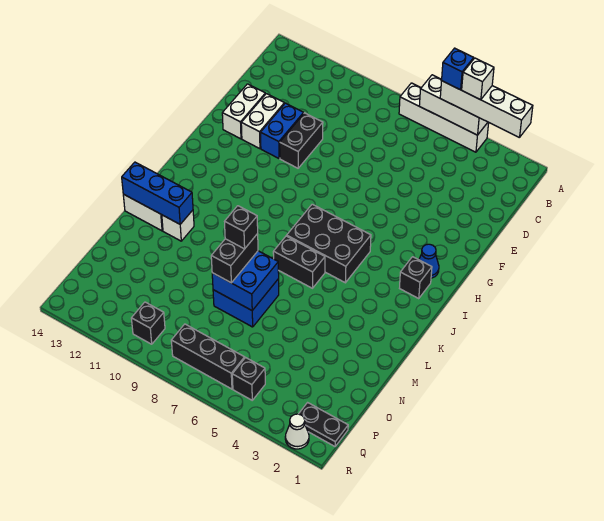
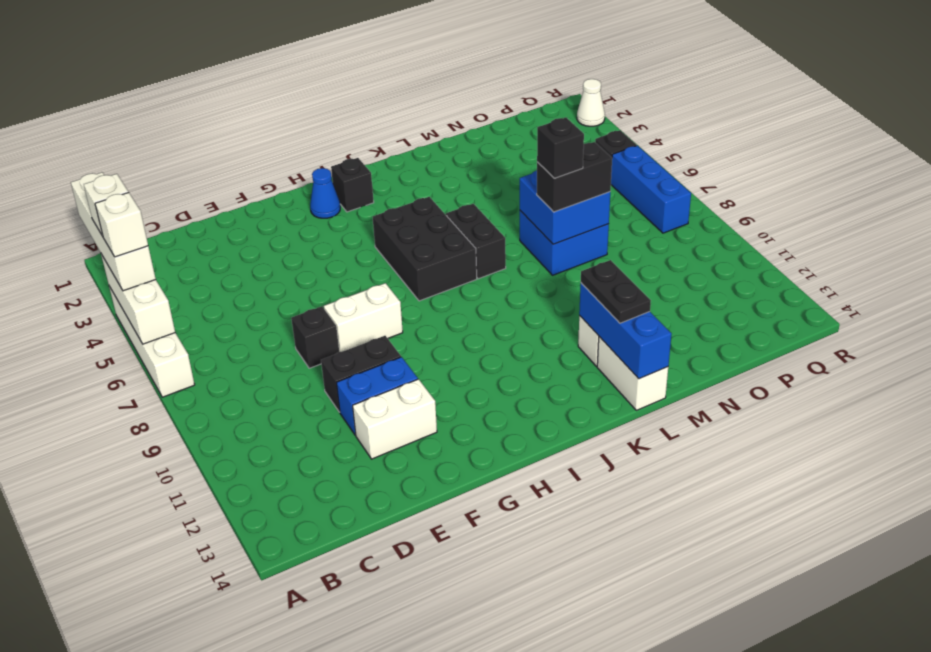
blue 1x1 brick [442,48,474,90] -> white 1x1 brick [95,192,148,257]
white 1x2 brick [222,84,265,139] -> white 1x2 brick moved to [324,283,403,352]
black 1x2 plate [299,403,348,446] -> black 1x2 plate moved to [581,260,651,323]
black 1x3 brick [171,324,245,389] -> blue 1x3 brick [611,146,691,233]
black 1x1 brick [131,302,165,344] -> black 1x1 brick moved to [291,306,339,368]

